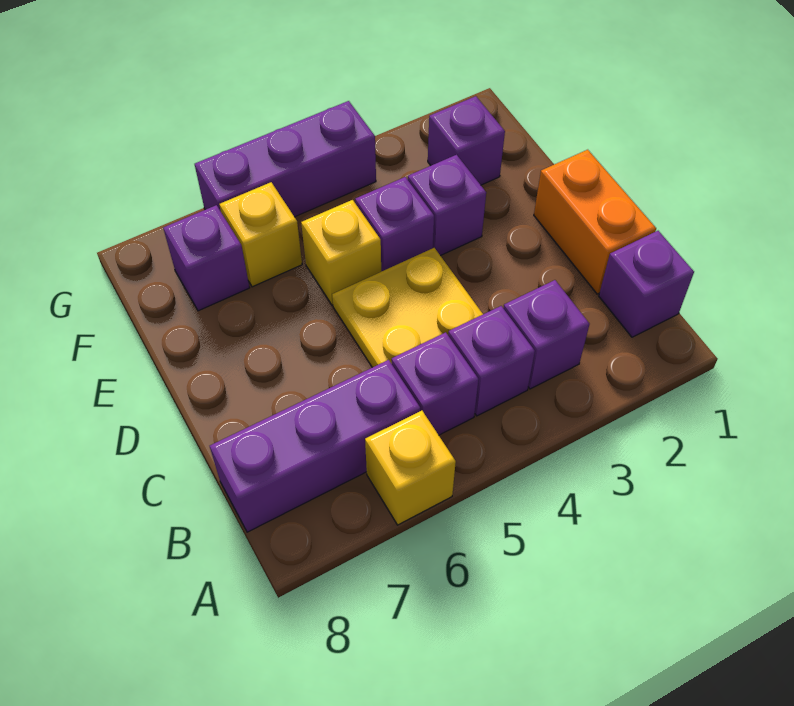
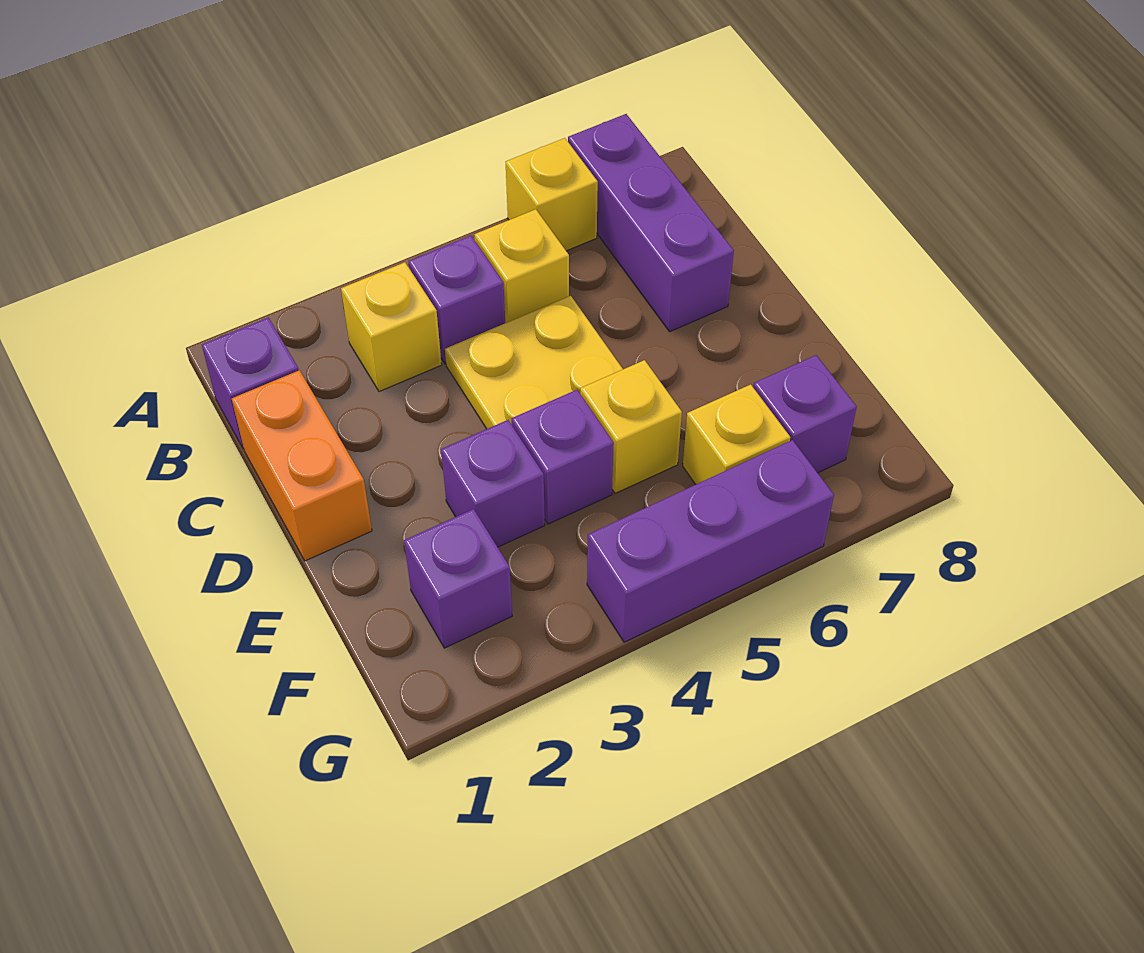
purple 1x1 brick [503,280,589,389] -> yellow 1x1 brick [341,262,442,392]
purple 1x1 brick [392,332,479,435] -> yellow 1x1 brick [474,209,569,323]
purple 1x3 brick [210,360,420,532] -> purple 1x3 brick turned to [568,114,734,332]

